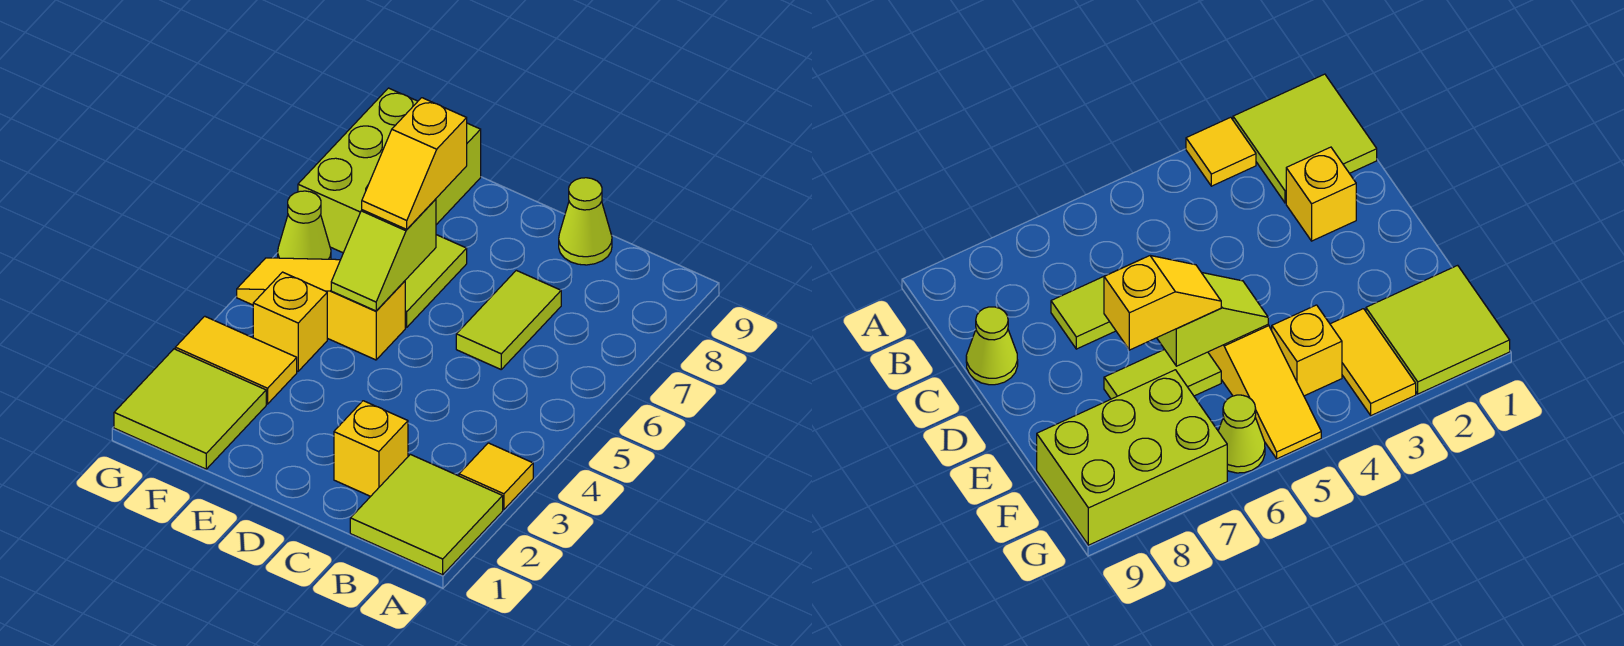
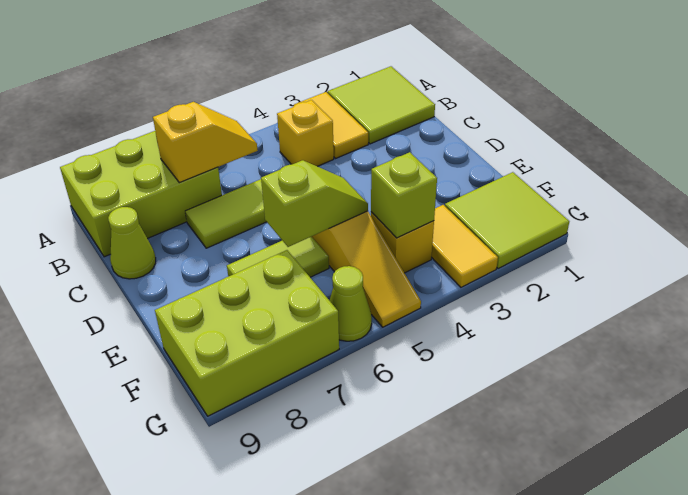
yellow 1x1 tile [459,443,533,510] -> yellow 1x2 tile [294,92,368,158]
none -> lime 2x3 brick [60,131,222,257]
yellow 1x1 brick [334,401,408,496] -> yellow 1x1 brick moved to [277,100,334,166]
yellow 1x2 slope [362,98,467,229] -> yellow 1x2 slope moved to [153,102,258,183]
none -> lime 1x1 brick [371,152,437,238]

